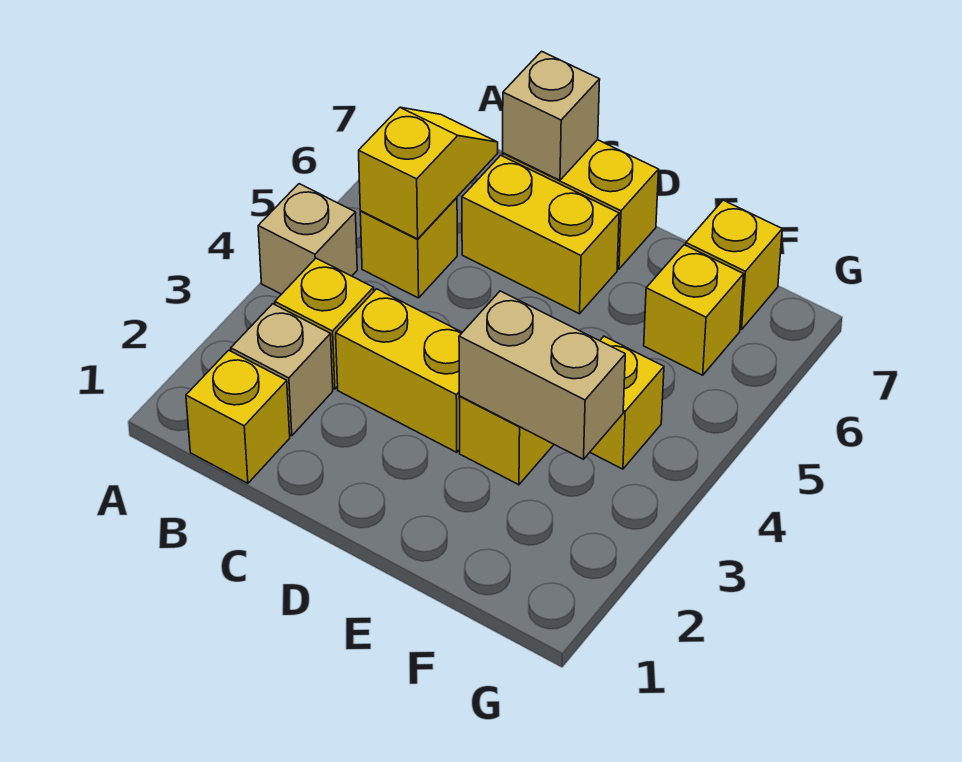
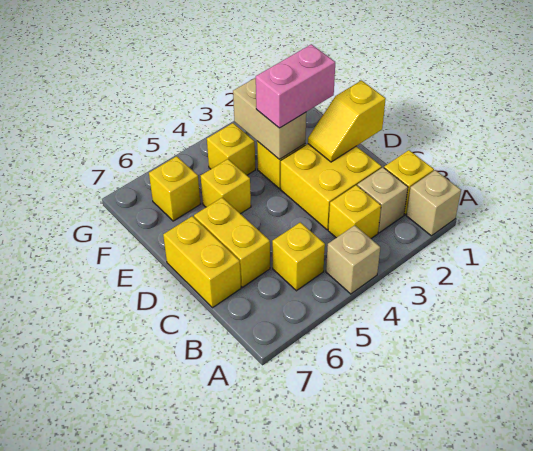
yellow 1x2 slope [359,107,498,239] -> yellow 1x2 slope moved to [308,80,386,162]
yellow 1x2 brick [336,289,462,452] -> yellow 2x2 brick [281,144,382,230]
tan 1x1 brick [503,51,600,180] -> tan 1x1 brick moved to [406,170,461,236]
none -> pink 1x2 brick [256,44,335,128]
yellow 1x1 brick [686,200,782,330] -> yellow 1x1 brick moved to [201,159,251,214]

